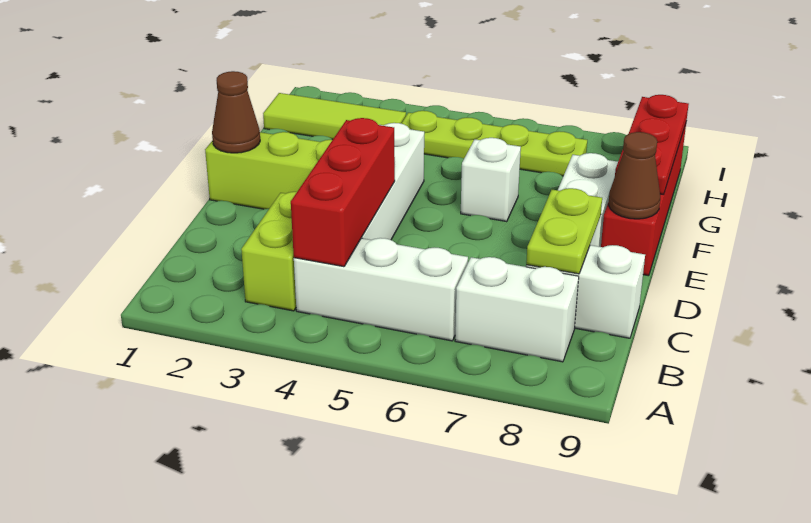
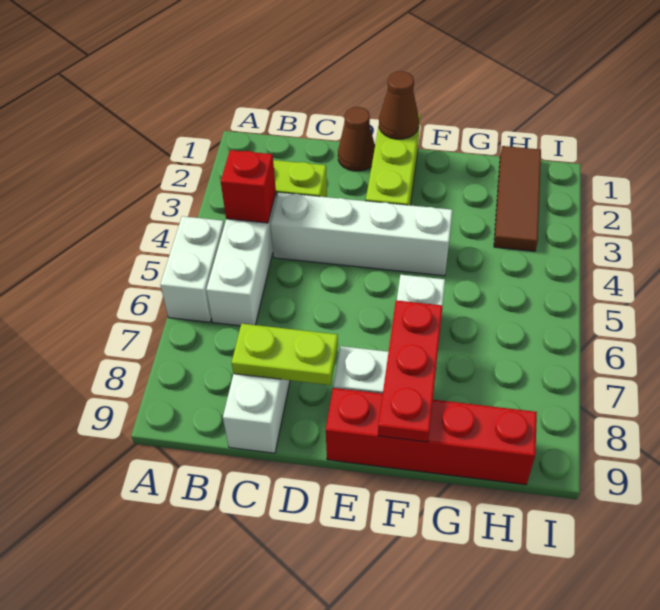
red 1x3 brick [291,118,395,267] -> red 1x1 brick [221,150,276,223]
white 1x2 brick [455,257,579,362] -> white 1x2 brick moved to [160,216,224,322]
brown 1x1 cone [608,132,660,219] -> brown 1x1 cone moved to [338,107,375,171]
red 1x3 plate [615,95,689,195] -> red 1x3 plate turned to [378,300,443,442]
lime 1x3 tile [263,93,406,140] -> brown 1x3 tile [494,146,541,251]
lime 1x4 plate [401,111,587,176] -> none

